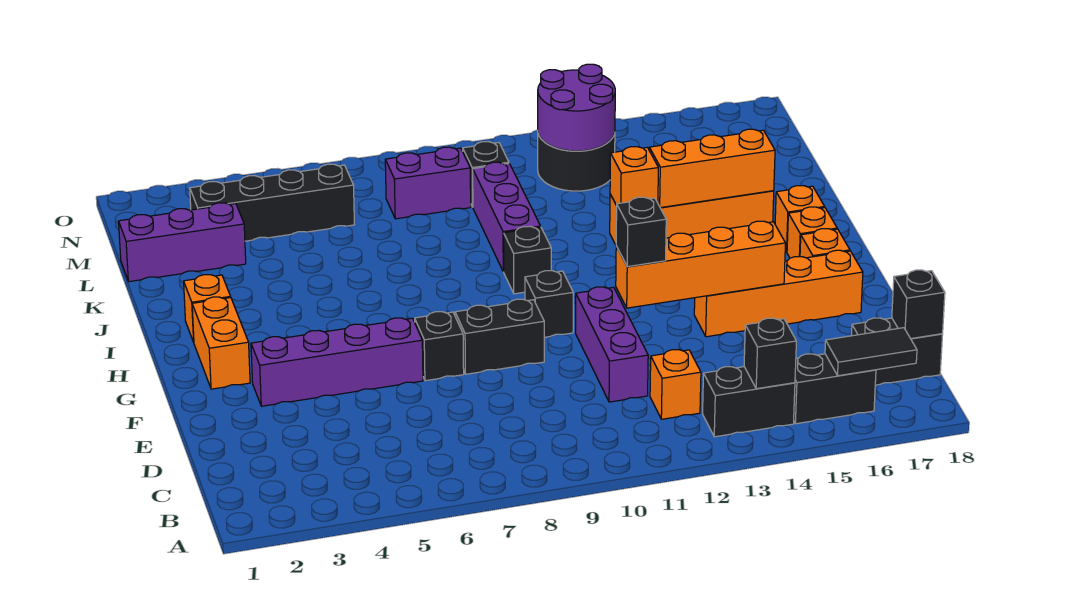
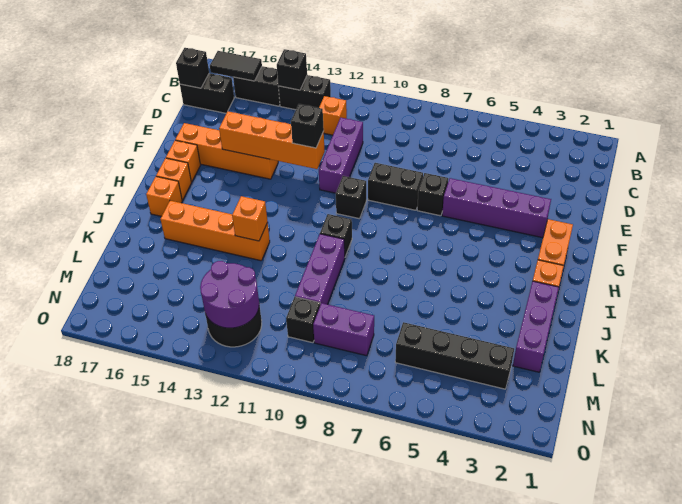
orange 1x3 brick [649,129,775,208] -> none
purple 1x3 brick [119,203,246,282] -> purple 1x3 brick turned to [513,281,559,372]

